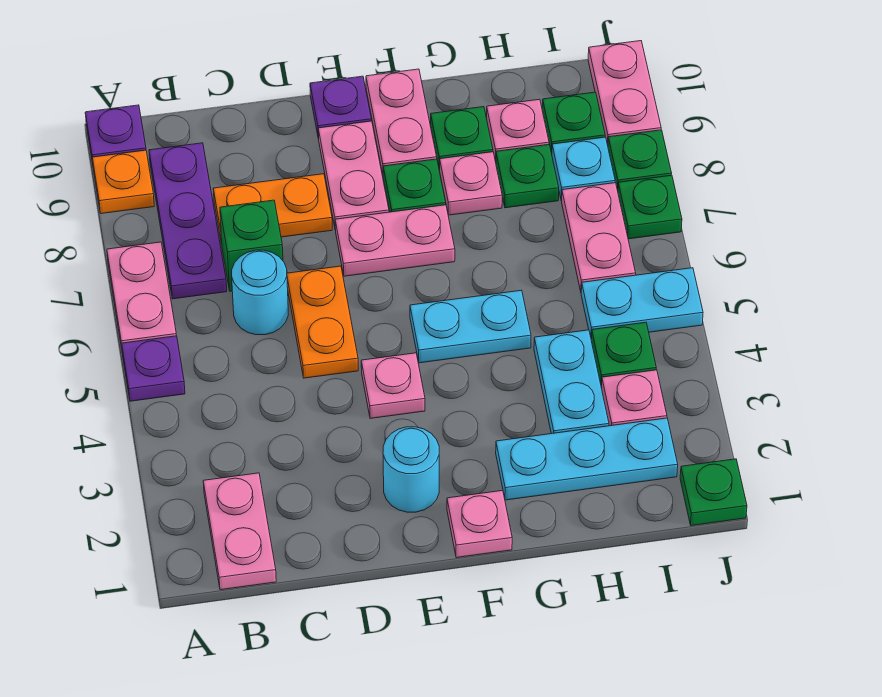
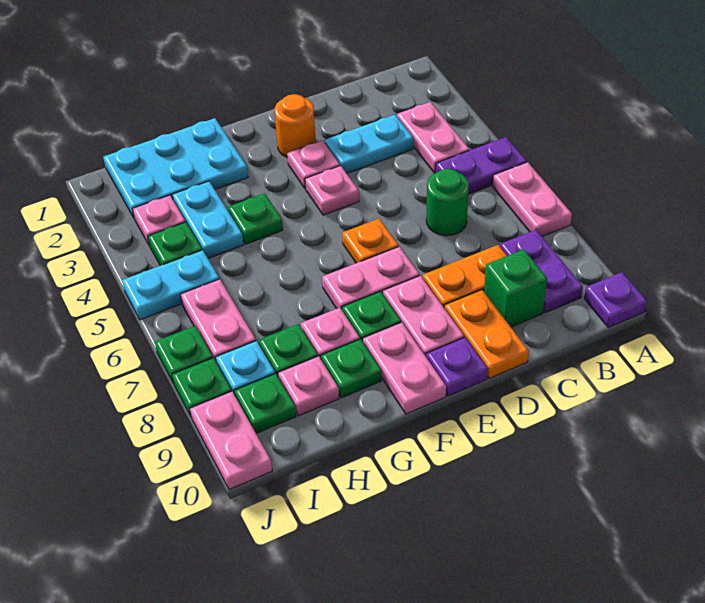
purple 1x1 plate [122,336,185,401] -> purple 1x2 plate [436,137,527,194]
orange 1x1 plate [92,150,154,214] -> orange 1x1 plate moved to [342,219,399,263]
pink 1x2 plate [203,473,276,590] -> pink 1x2 plate moved to [397,102,469,173]
purple 1x3 plate [149,143,227,299] -> purple 1x2 plate [500,230,583,313]
cyan 1x1 round brick [232,250,288,335] -> green 1x1 round brick [426,169,469,236]
green 1x1 brick [220,200,283,291] -> green 1x1 brick moved to [484,249,547,327]
orange 1x2 plate [287,266,358,378] -> orange 1x2 plate moved to [444,290,529,378]
cyan 1x1 round brick [383,427,439,512] -> orange 1x1 round brick [274,94,316,157]
pink 1x1 plate [447,490,512,558] -> pink 1x1 plate moved to [287,141,340,189]
cyan 1x2 plate [410,290,531,363] -> cyan 1x2 plate moved to [324,115,413,173]
cyan 1x3 plate [496,418,678,500] -> cyan 2x3 plate [103,118,248,218]
green 1x1 plate [680,459,747,526] -> green 1x1 plate moved to [228,193,283,244]

